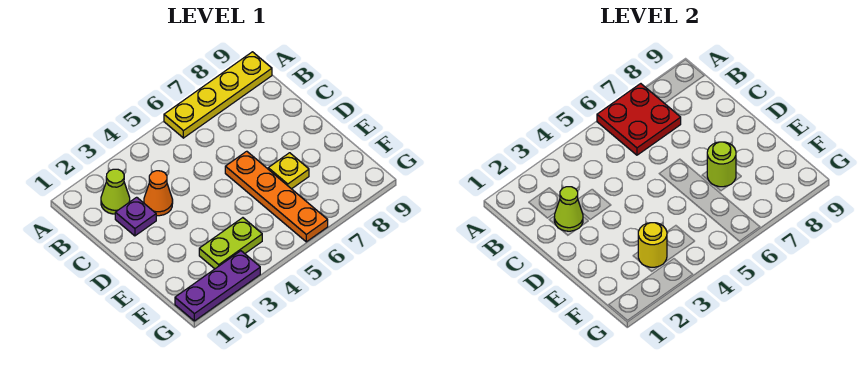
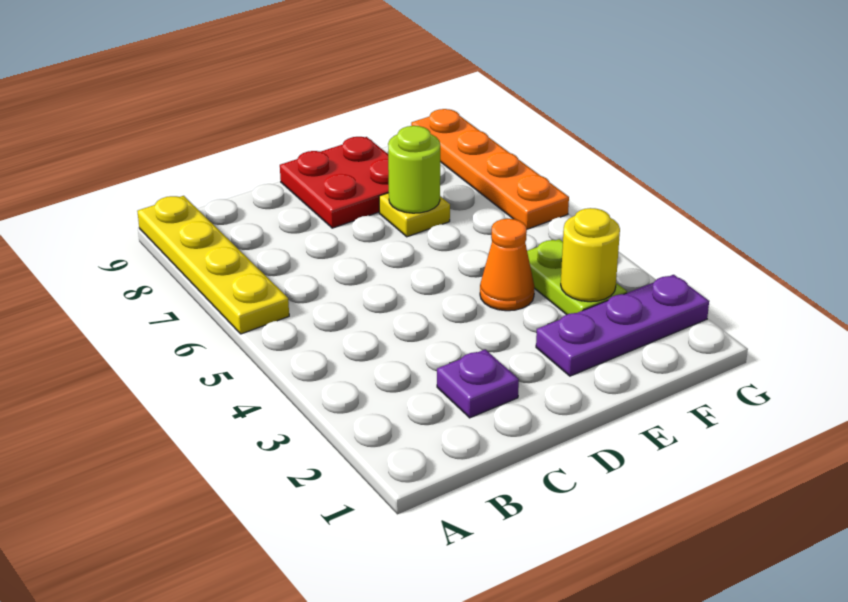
red 2x2 plate [597,84,681,155] -> red 2x2 plate moved to [280,137,389,228]
lime 1x1 cone [101,169,130,214] -> none
lime 1x1 cone [554,187,583,231] -> none
orange 1x1 cone [144,171,173,216] -> orange 1x1 cone moved to [480,219,534,311]
orange 1x4 plate [225,151,328,242] -> orange 1x4 plate turned to [411,109,569,229]
purple 1x3 plate [175,251,260,321] -> purple 1x3 plate turned to [536,275,709,376]

